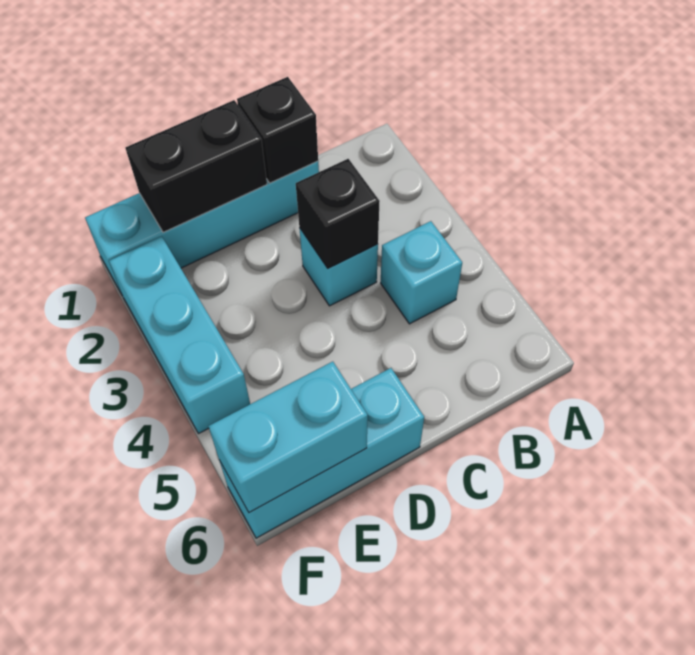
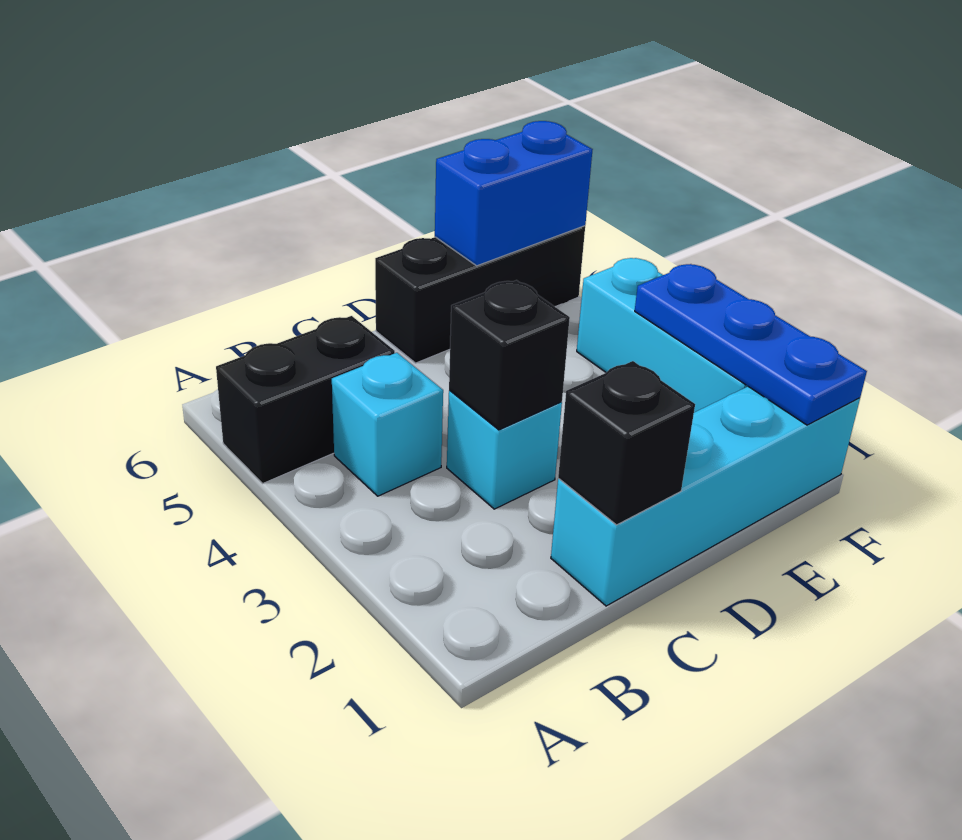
black 1x2 brick [125,100,267,232] -> black 1x2 brick moved to [216,316,395,483]
cyan 1x3 brick [220,368,424,538] -> black 1x3 brick [375,226,585,363]
cyan 1x2 brick [208,362,368,513] -> blue 1x2 brick [435,121,593,266]
none -> blue 1x3 plate [635,264,867,425]

